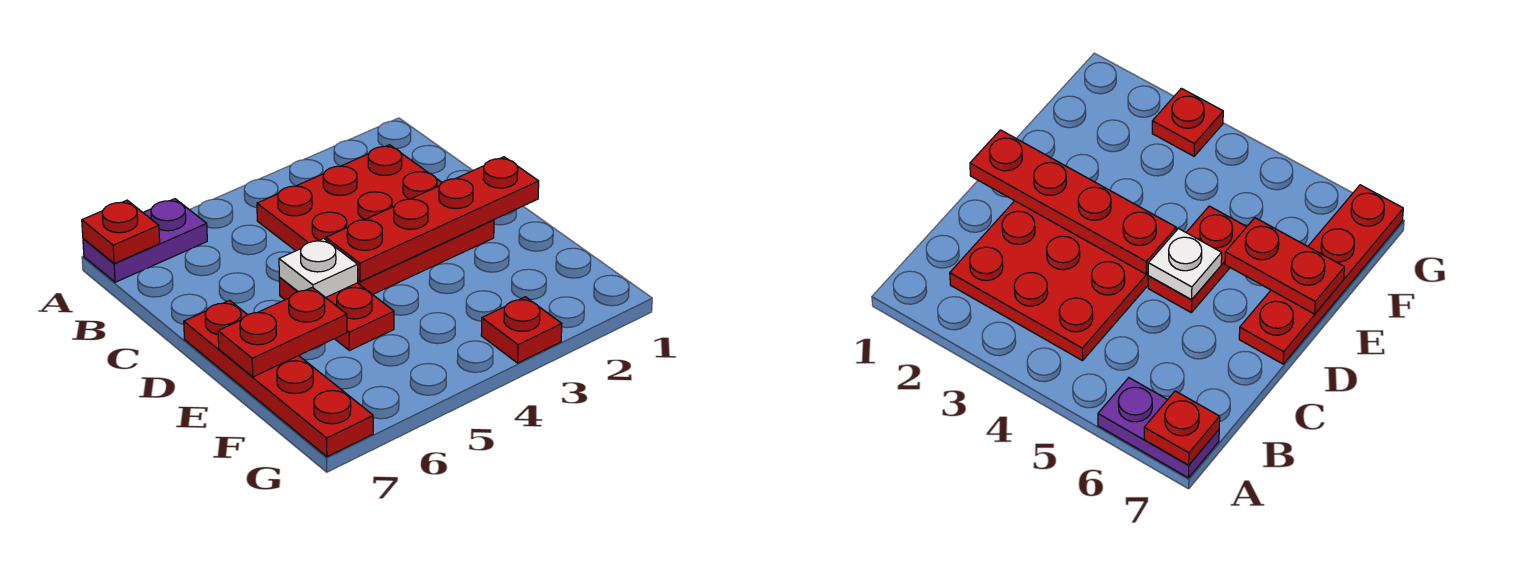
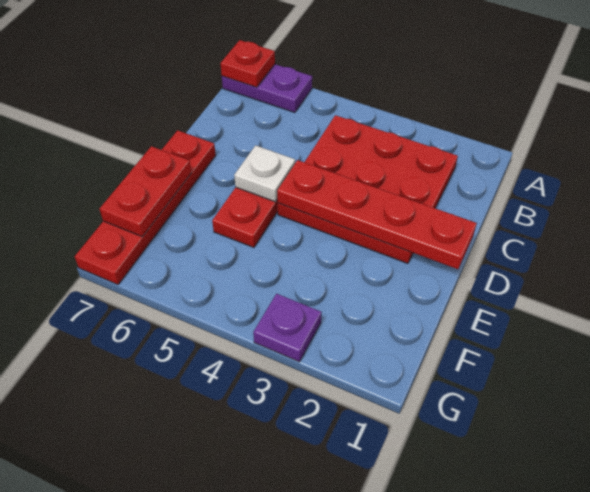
red 1x2 plate [218,287,347,377] -> red 1x2 plate turned to [100,146,191,236]
red 1x1 plate [481,297,562,363] -> purple 1x1 plate [253,294,322,362]

